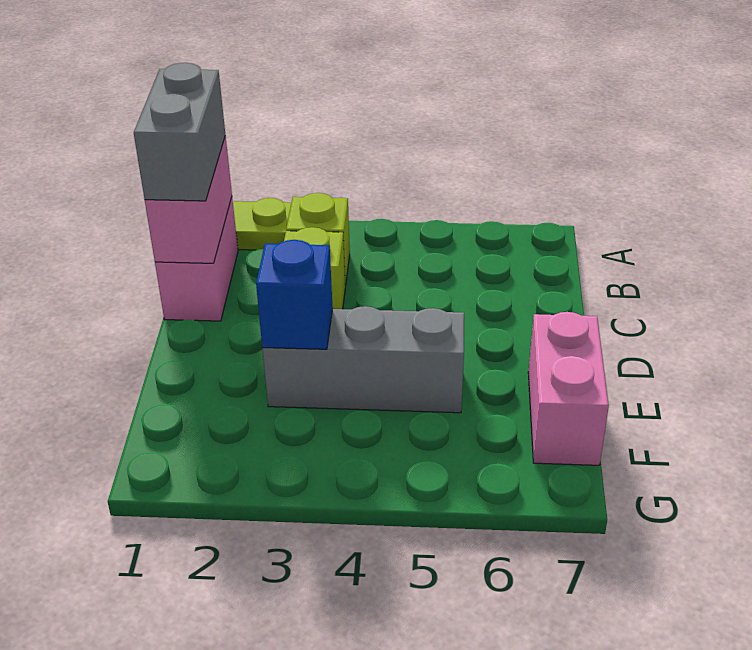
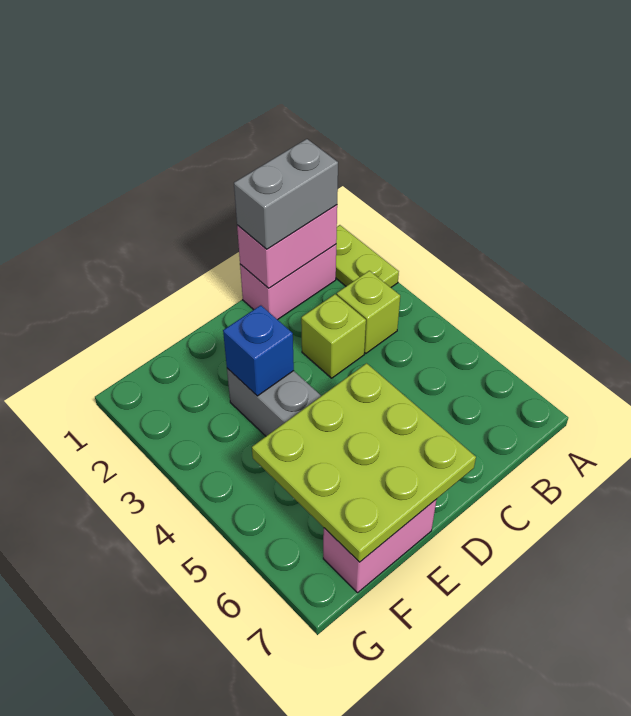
none -> lime 3x3 plate [252,363,476,562]

